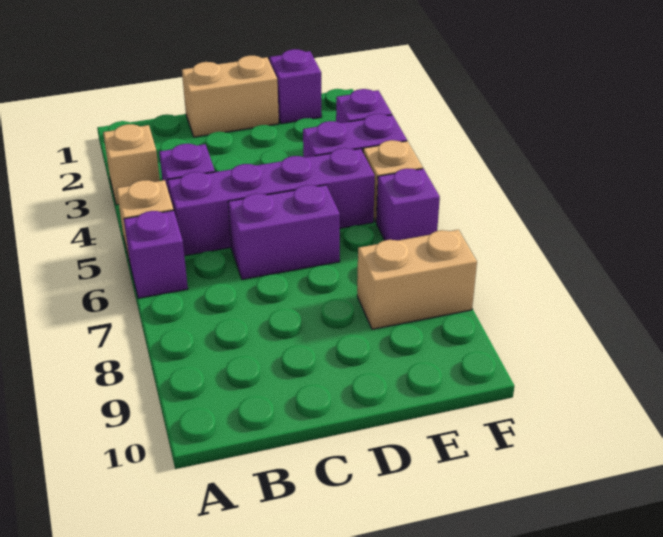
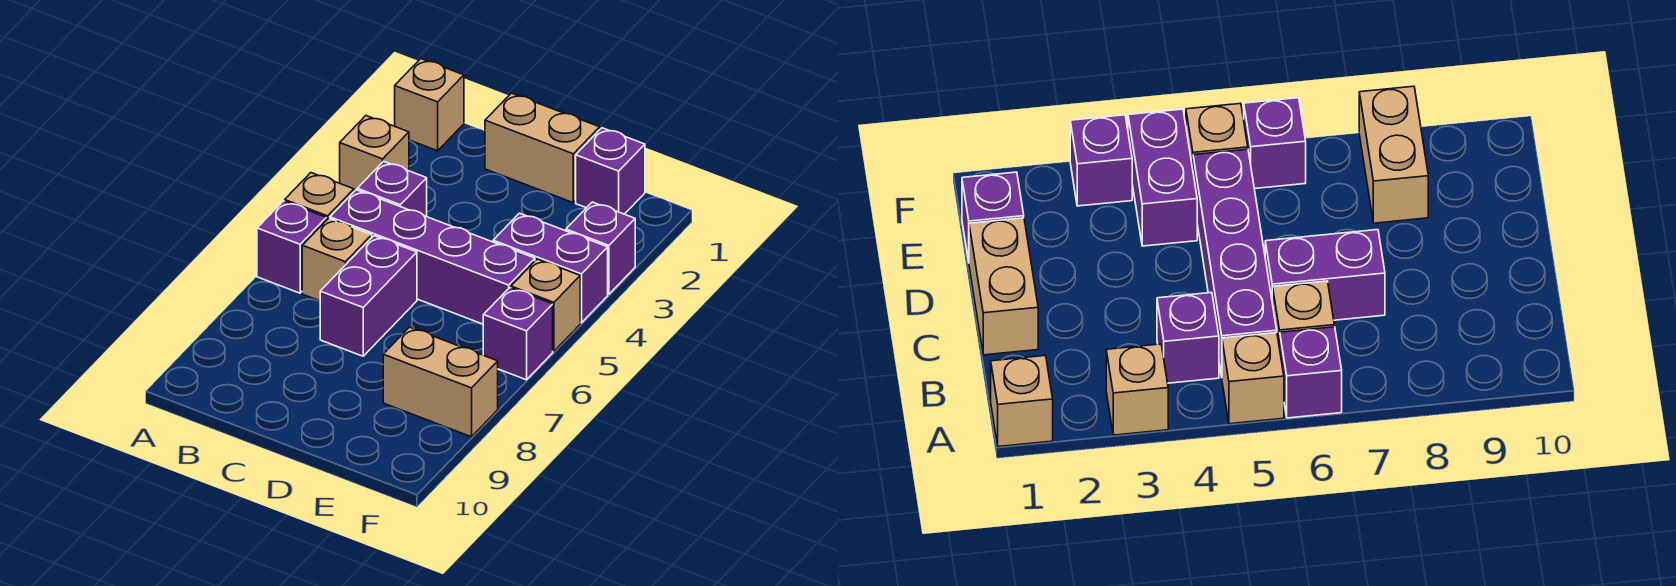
none -> tan 1x1 brick [395,59,464,151]
none -> tan 1x1 brick [302,218,372,301]
purple 1x2 brick [228,185,340,279] -> purple 1x2 brick turned to [320,236,417,356]

